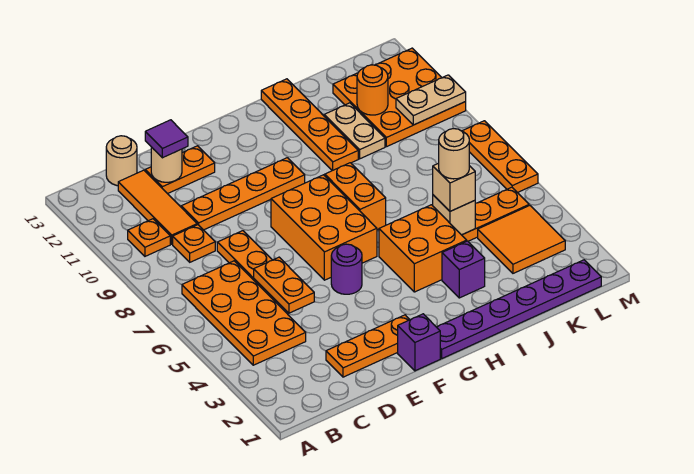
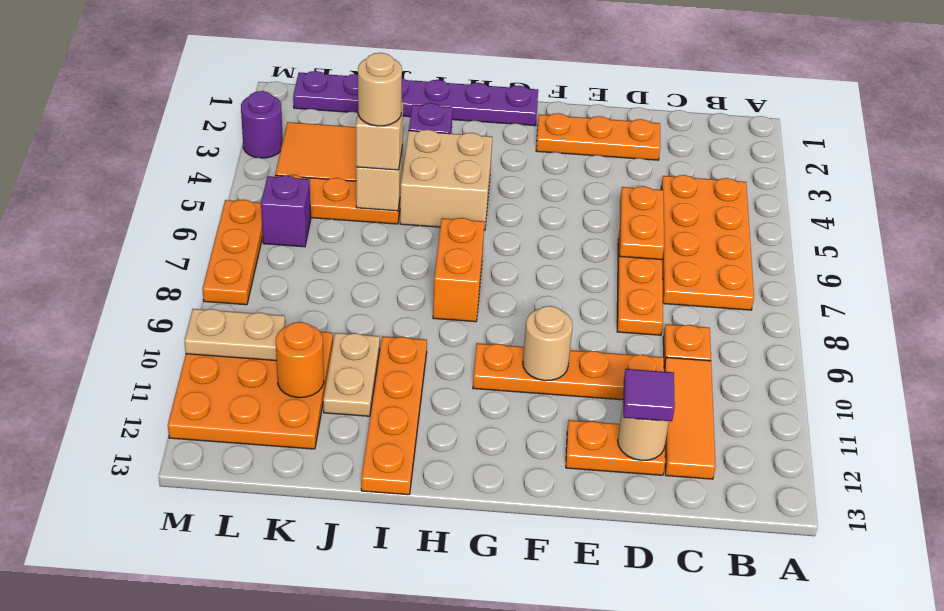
orange 1x1 plate [128,219,170,256] -> none
tan 1x1 round brick [106,136,137,186] -> tan 1x1 round brick moved to [523,306,573,381]
purple 1x1 brick [398,314,440,371] -> purple 1x1 brick moved to [261,175,311,247]
purple 1x1 round brick [331,244,362,294] -> purple 1x1 round brick moved to [241,91,283,158]
orange 2x3 brick [271,175,377,280] -> none
orange 2x2 brick [379,205,467,292] -> tan 2x2 brick [400,130,492,230]

